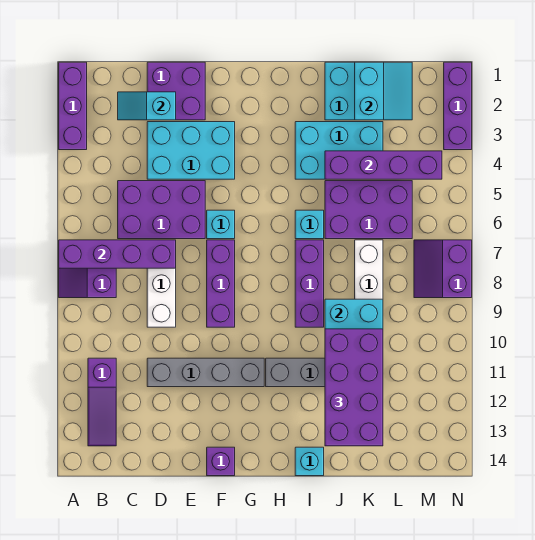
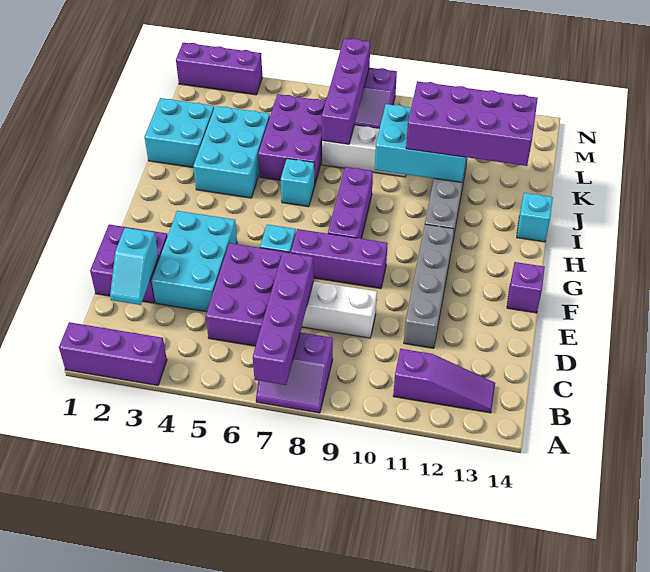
purple 1x3 brick [295,240,324,327] -> purple 1x3 brick turned to [328,167,373,239]
purple 1x4 brick [325,151,442,179] -> purple 1x4 brick moved to [322,38,370,144]
cyan 2x2 slope [355,62,412,120] -> none

